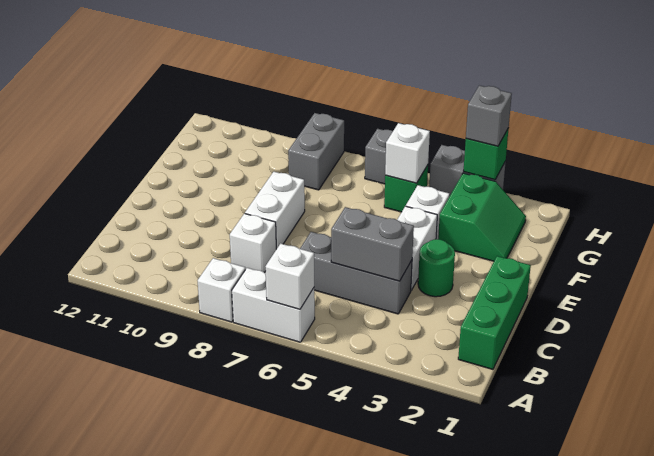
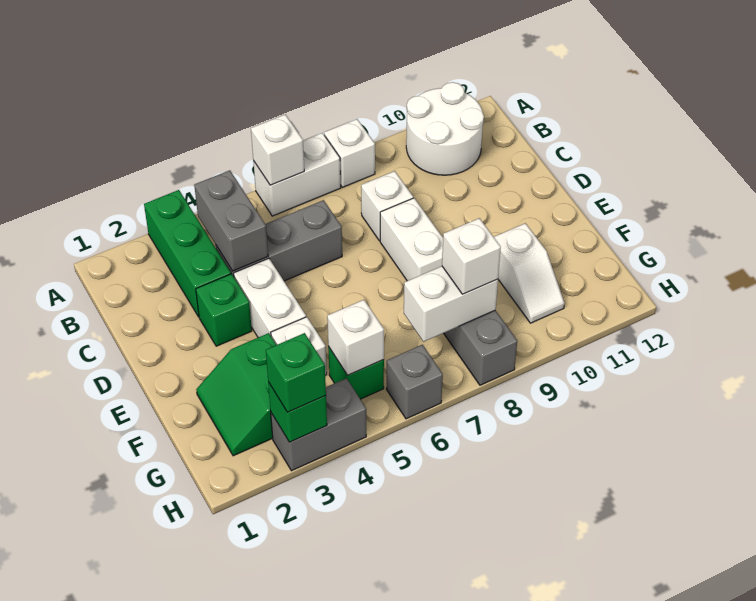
none -> white 2x2 round brick [406,82,484,175]
green 1x3 brick [458,256,531,369] -> green 1x3 brick moved to [144,190,231,317]
grey 1x2 brick [331,207,414,281] -> grey 1x2 brick turned to [194,170,268,271]
green 1x1 round brick [418,239,455,297] -> green 1x1 brick [196,274,252,346]
none -> white 1x2 slope [494,223,565,323]
none -> white 1x2 brick [404,266,498,342]
none -> white 1x1 brick [442,218,501,294]
grey 1x1 brick [466,85,512,146] -> green 1x1 brick [266,333,326,412]

